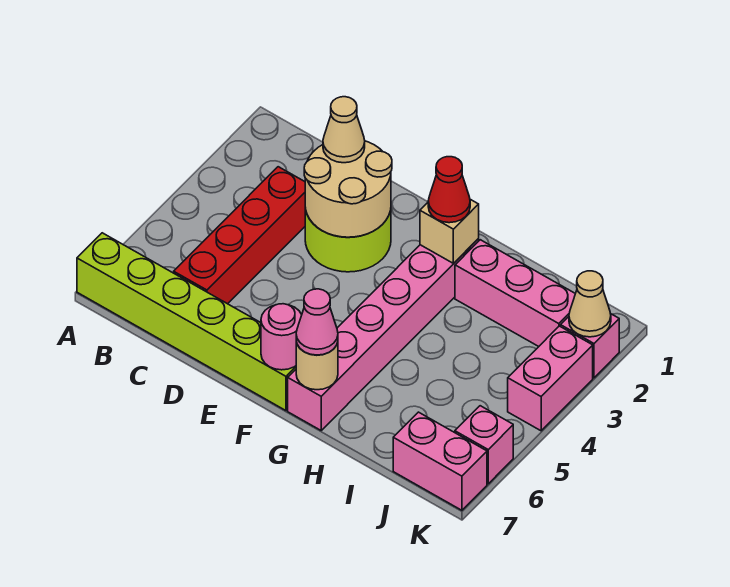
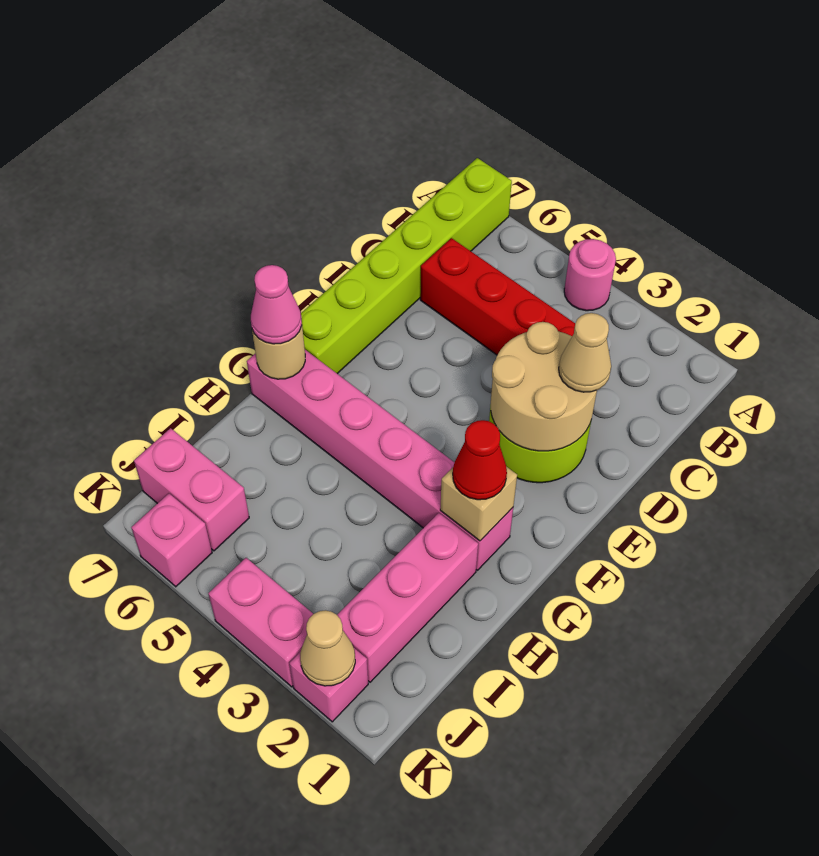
pink 1x1 round brick [261,304,302,370] -> pink 1x1 round brick moved to [564,239,616,311]
pink 1x2 brick [393,412,487,510] -> pink 1x2 brick turned to [134,428,249,551]

